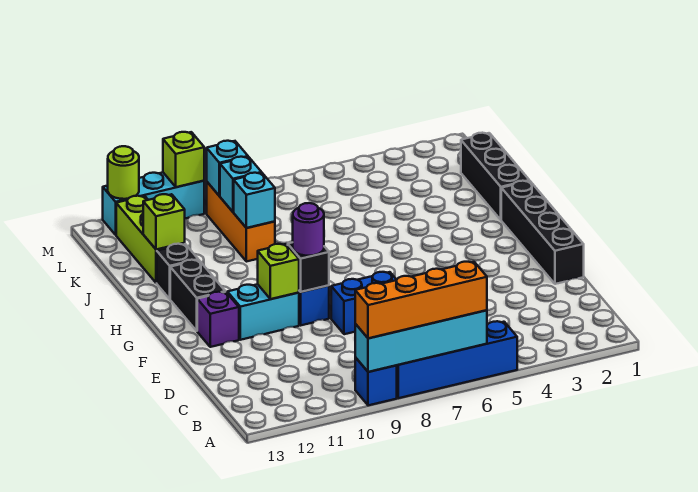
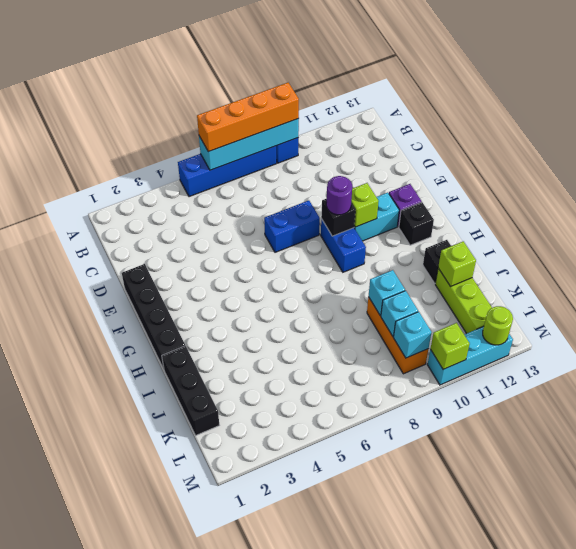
black 1x2 brick [170,260,225,331] -> black 1x1 brick [399,202,434,245]

